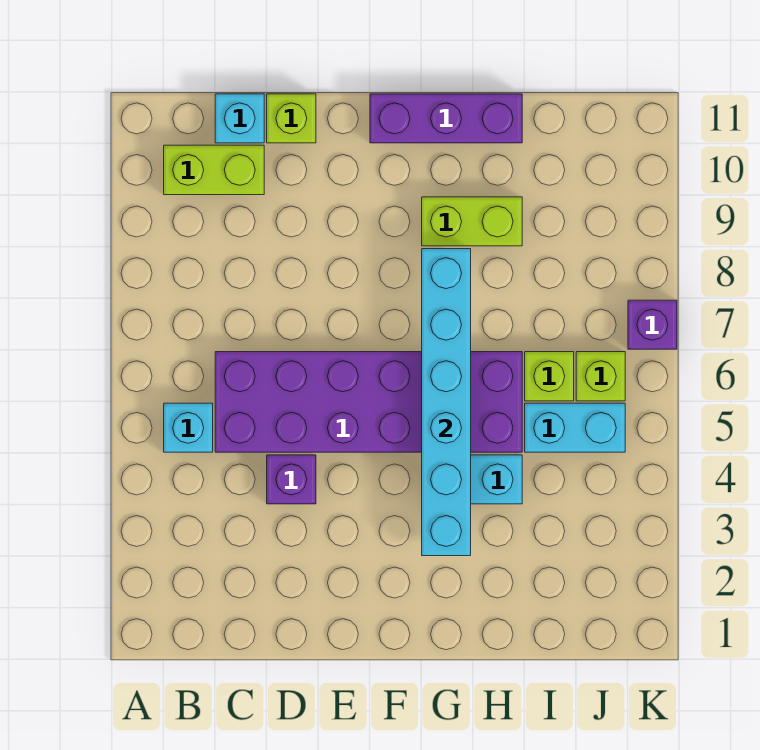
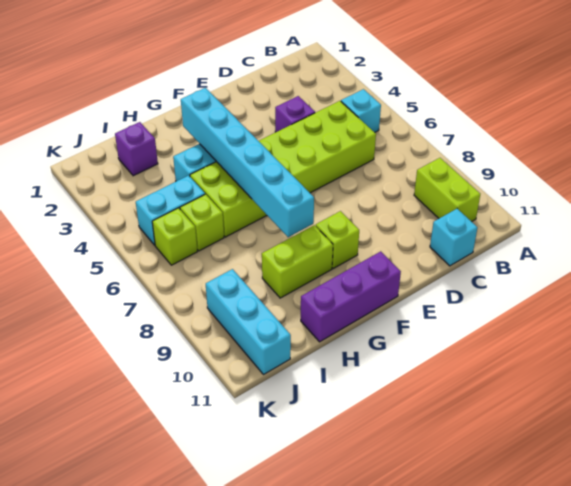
lime 1x2 brick [164,145,264,195] -> lime 1x2 brick turned to [414,158,480,222]
purple 2x6 brick [215,352,522,452] -> lime 2x6 brick [190,101,376,237]
lime 1x1 brick [267,94,316,143] -> lime 1x1 brick moved to [316,211,359,268]
none -> cyan 1x3 brick [206,269,291,375]
purple 1x1 brick [628,300,677,349] -> purple 1x1 brick moved to [115,122,158,176]

